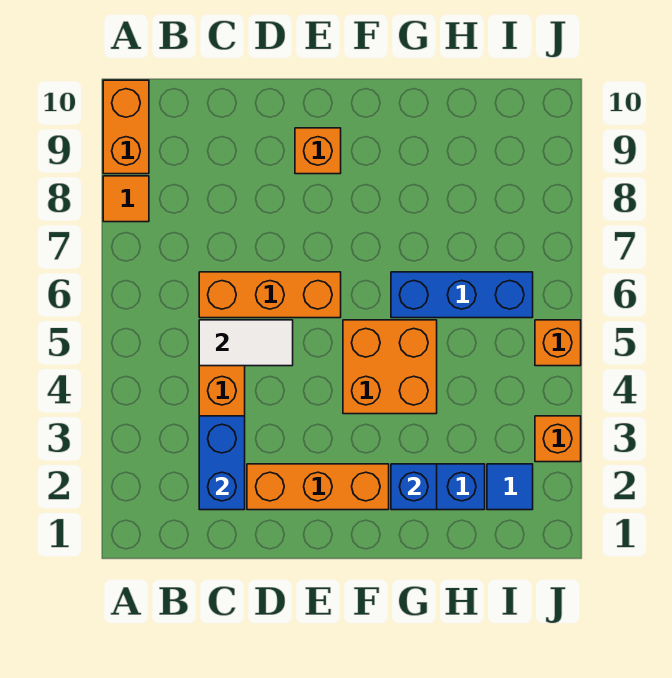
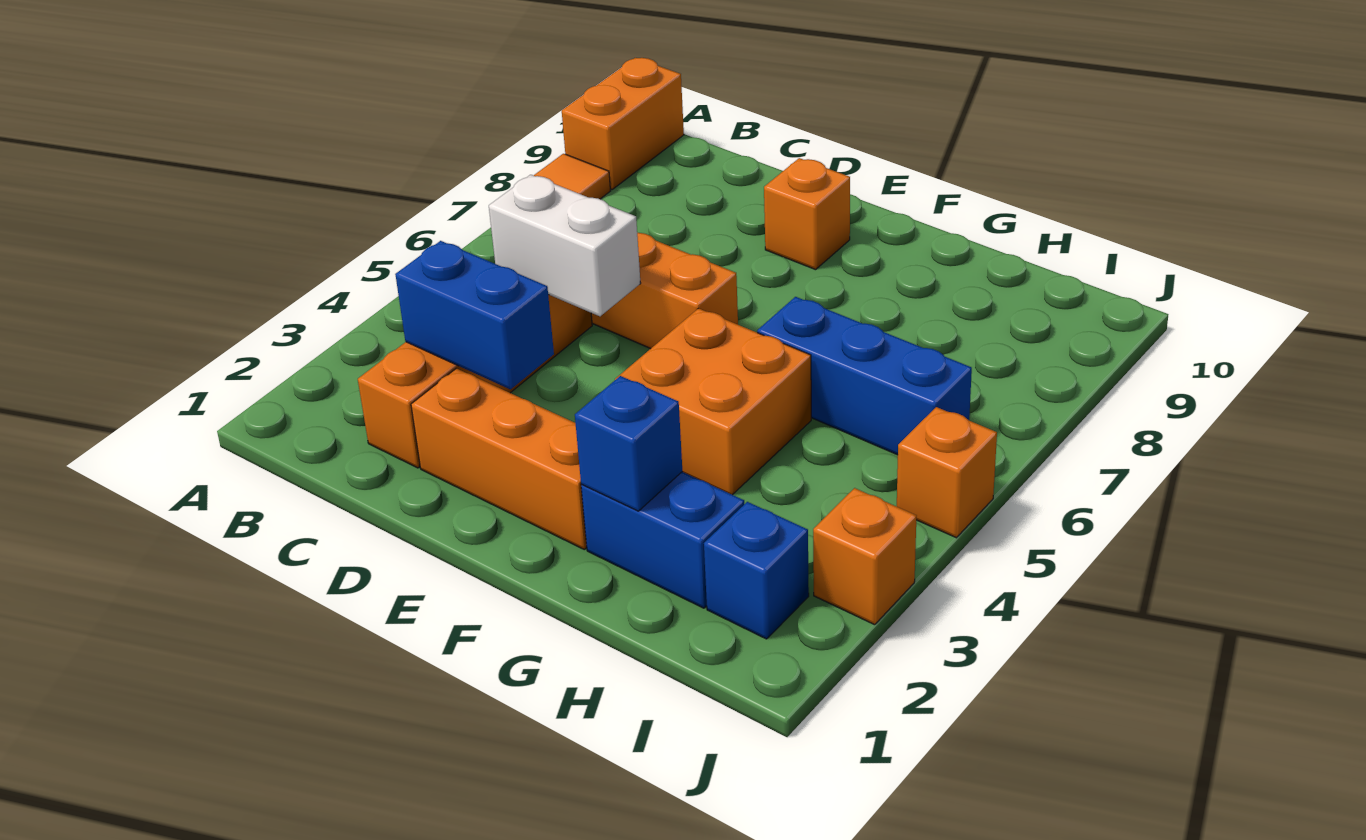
blue 1x2 brick [199,416,245,510] -> blue 1x2 brick turned to [395,241,554,389]
white 1x2 tile [199,320,293,366] -> white 1x2 brick [489,175,641,316]
blue 1x1 tile [487,464,533,510] -> blue 1x1 brick [704,502,809,639]

